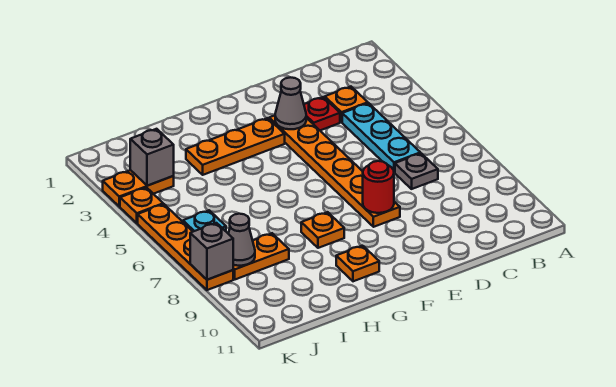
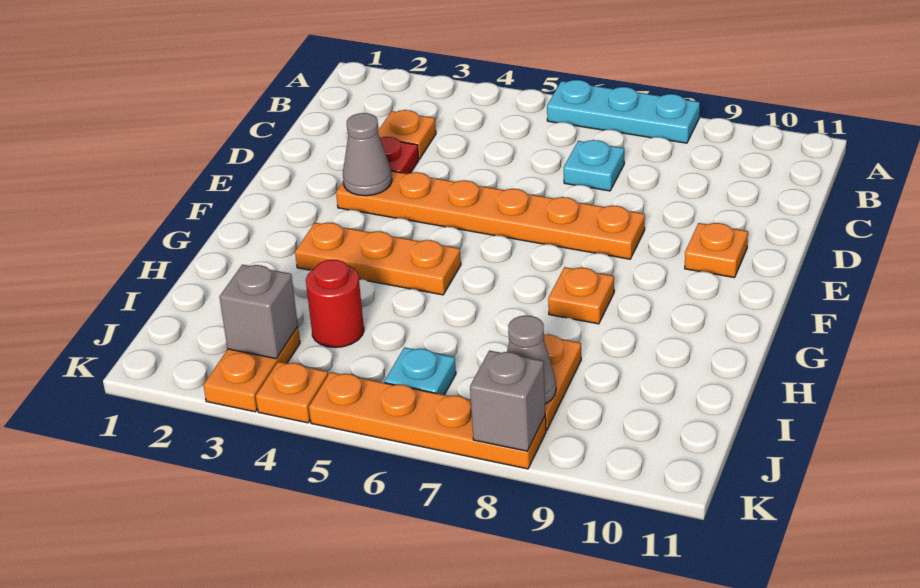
cyan 1x3 plate [342,103,420,172] -> cyan 1x3 plate moved to [547,80,700,143]
grey 1x1 plate [395,153,438,189] -> cyan 1x1 plate [563,140,624,191]
red 1x1 round brick [363,161,394,213] -> red 1x1 round brick moved to [306,260,364,348]
orange 1x3 plate [186,118,285,175] -> orange 1x3 plate turned to [295,223,461,295]
orange 1x1 plate [336,246,379,281] -> orange 1x1 plate moved to [685,223,748,278]

